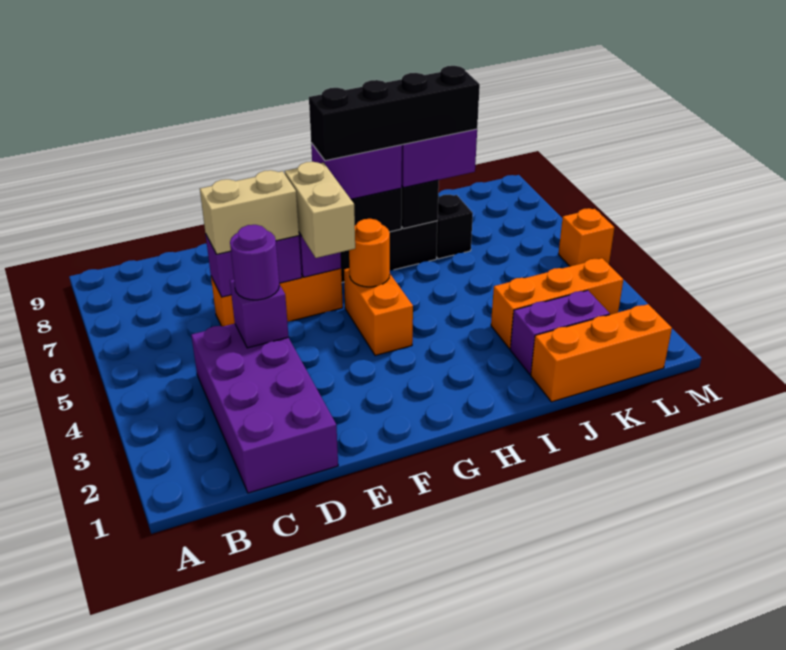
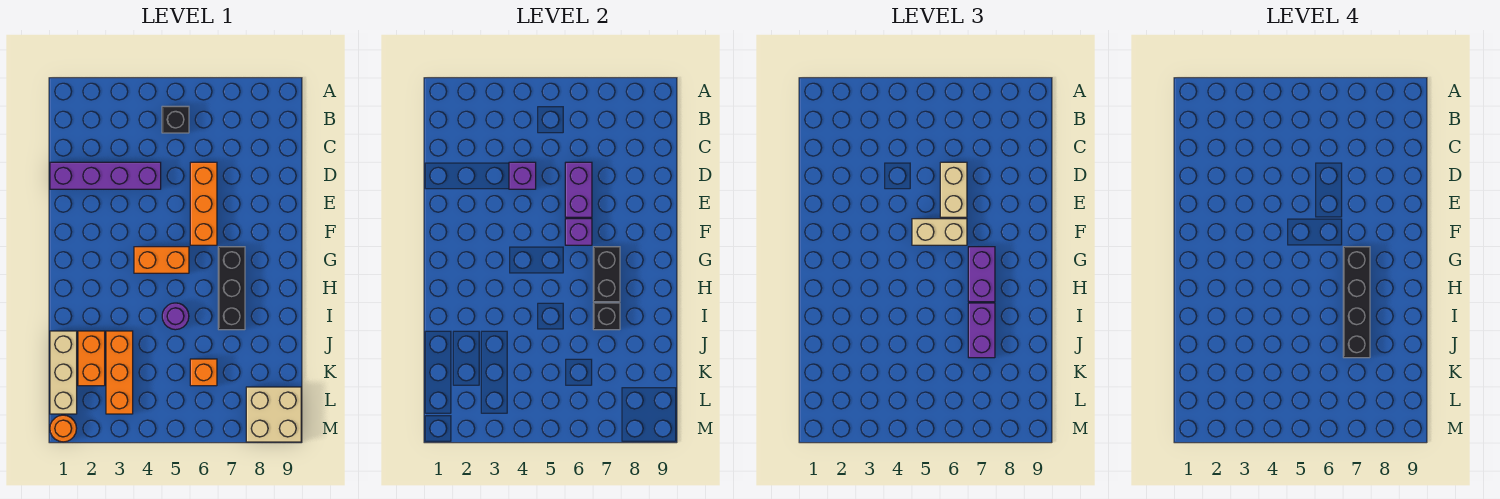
purple 2x4 brick [191,324,338,493] -> purple 1x4 brick [50,162,161,189]
purple 1x1 round brick [230,225,280,300] -> purple 1x1 round brick moved to [162,303,189,330]
orange 1x1 round brick [349,219,390,287] -> orange 1x1 round brick moved to [50,415,77,442]
orange 1x3 brick [531,304,672,402] -> tan 1x3 brick [50,331,77,414]
purple 1x2 brick [510,290,610,375] -> orange 1x2 brick [78,331,105,386]
black 1x1 brick [436,194,473,259] -> black 1x1 brick moved to [162,106,189,133]
none -> tan 2x2 brick [246,387,301,442]
orange 1x1 brick [558,208,614,266] -> orange 1x1 brick moved to [190,359,217,386]

